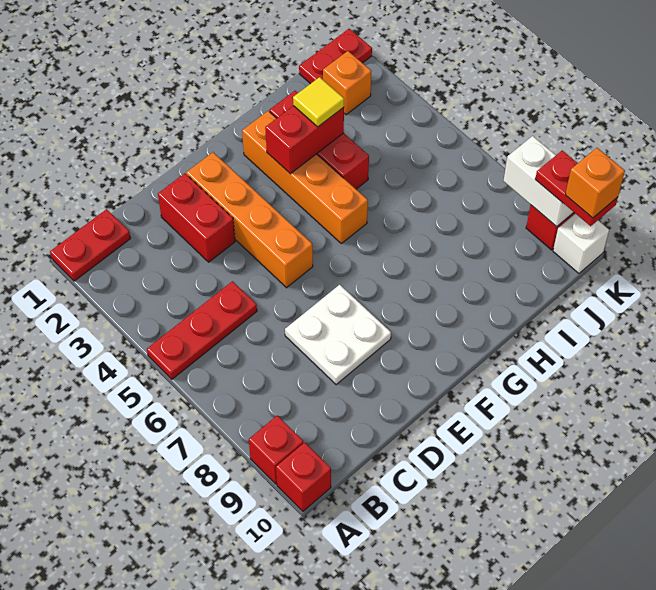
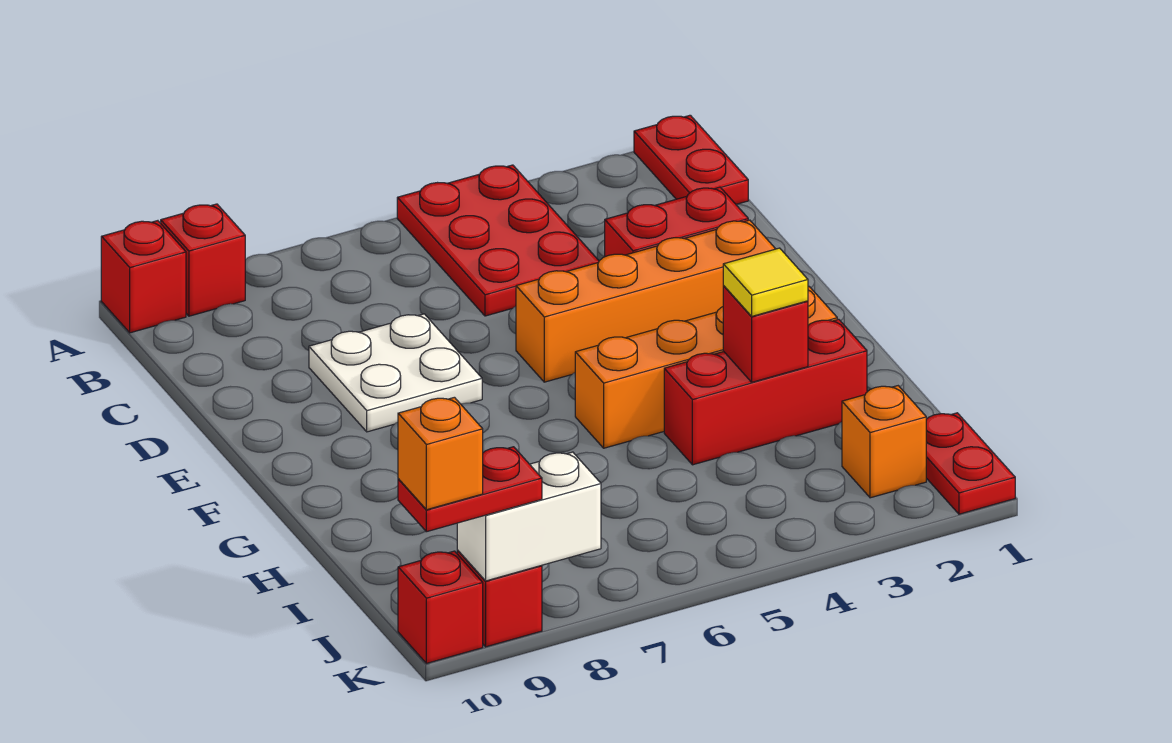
red 1x3 plate [147,281,257,379] -> red 2x3 plate [397,165,599,316]
red 1x2 brick [265,106,344,174] -> red 1x1 brick [723,286,808,382]
white 1x1 brick [553,214,609,273] -> red 1x1 brick [398,551,483,663]

